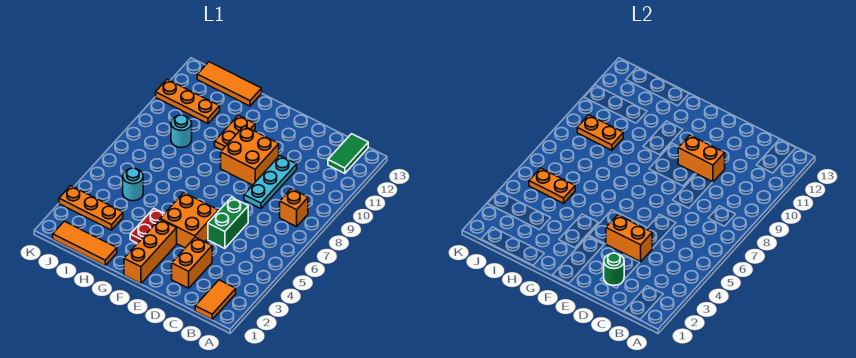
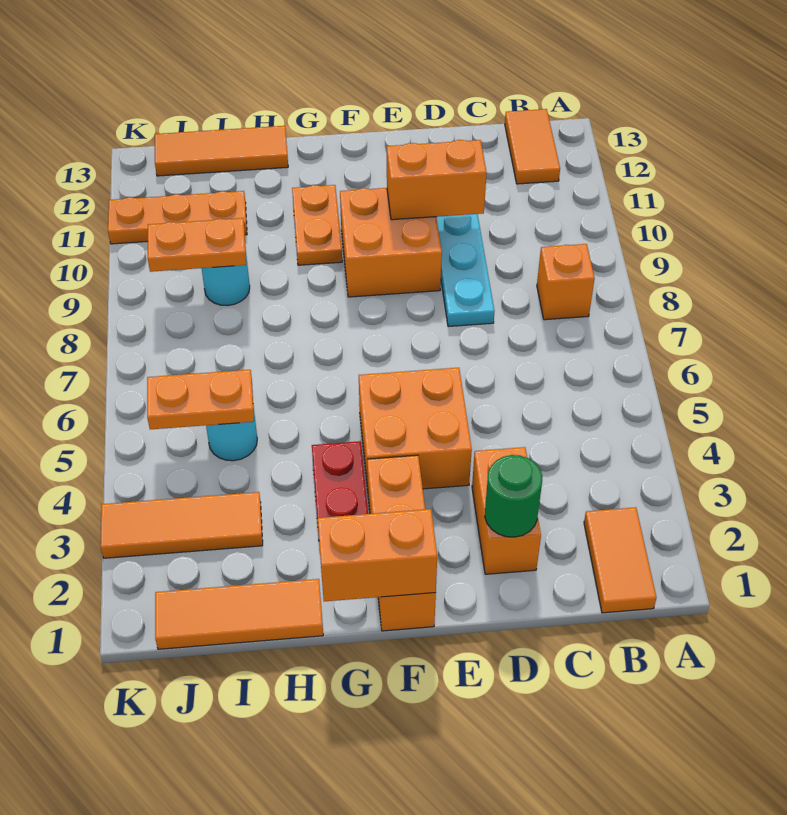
green 1x2 tile [328,134,368,173] -> orange 1x2 tile [505,109,560,184]
orange 1x2 brick [606,215,652,262] -> orange 1x2 brick moved to [318,509,437,601]
green 1x2 brick [208,197,248,249] -> none
orange 1x3 plate [59,186,123,230] -> orange 1x3 tile [100,492,263,558]

